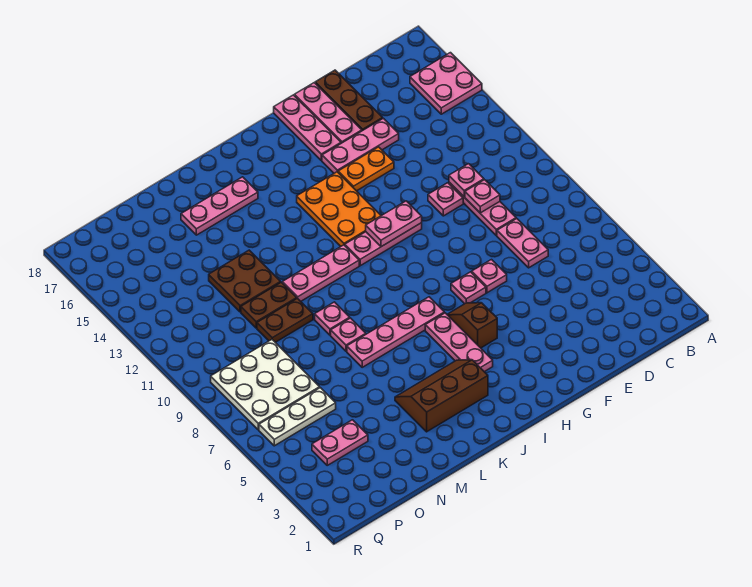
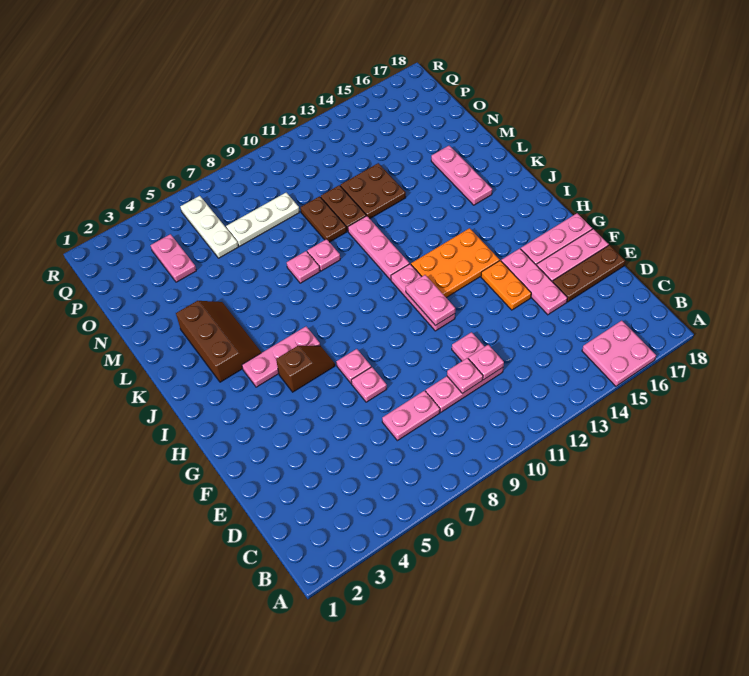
pink 1x4 plate [347,297,444,367] -> none
white 3x3 plate [211,340,320,430] -> white 1x3 plate [226,193,300,246]

